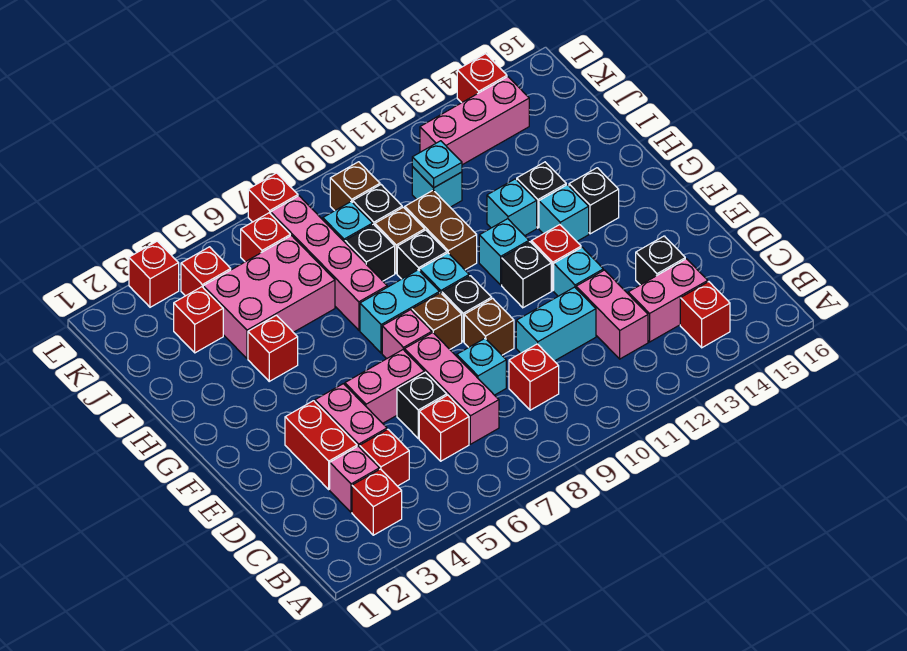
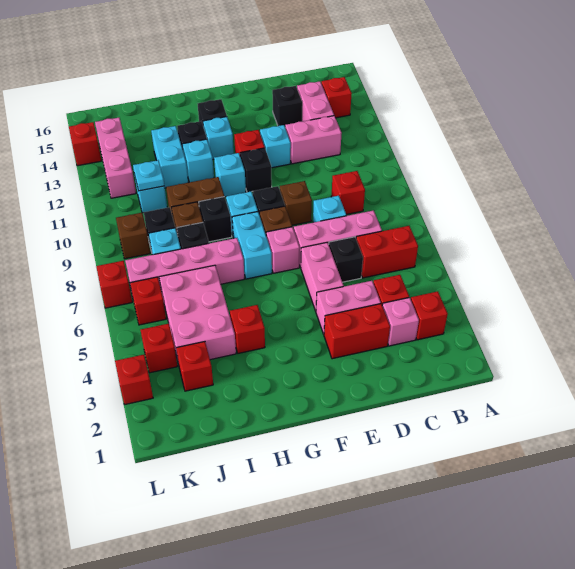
red 1x1 brick [419,395,469,461] -> red 1x2 brick [356,226,418,278]
cyan 1x2 brick [516,287,596,361] -> cyan 1x2 brick moved to [151,126,188,188]

